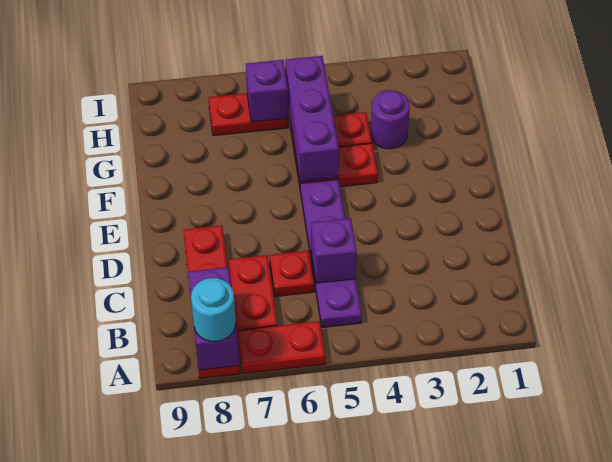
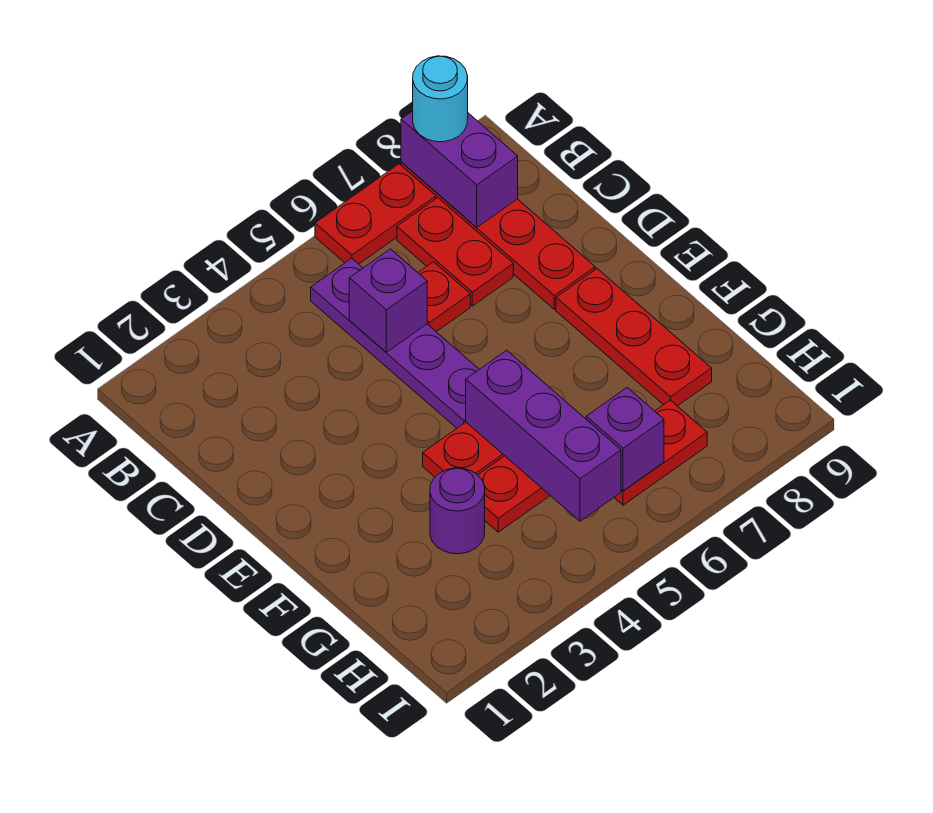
none -> red 1x3 plate [556,269,712,406]

